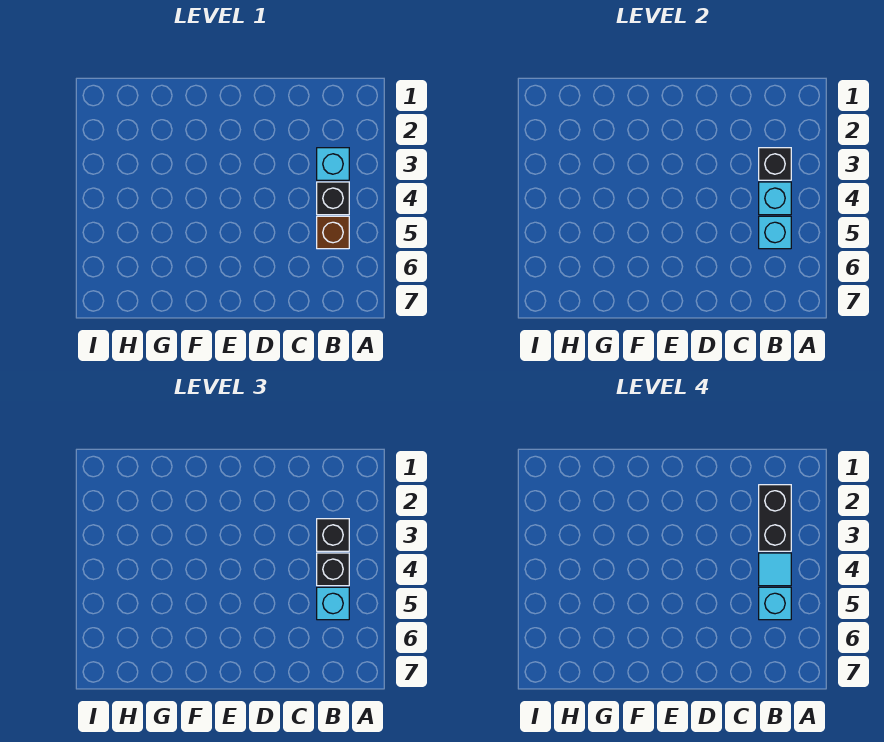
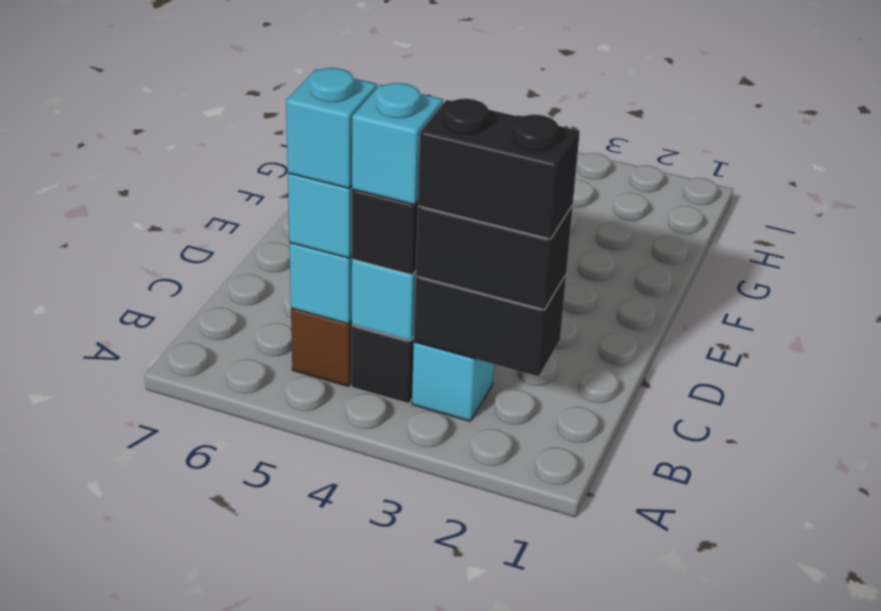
black 1x1 brick [759,148,791,180] -> black 1x2 brick [414,275,566,376]
black 1x1 brick [317,519,349,551] -> black 1x2 brick [416,205,573,310]
cyan 1x1 tile [759,553,791,586] -> cyan 1x1 brick [352,83,443,205]

